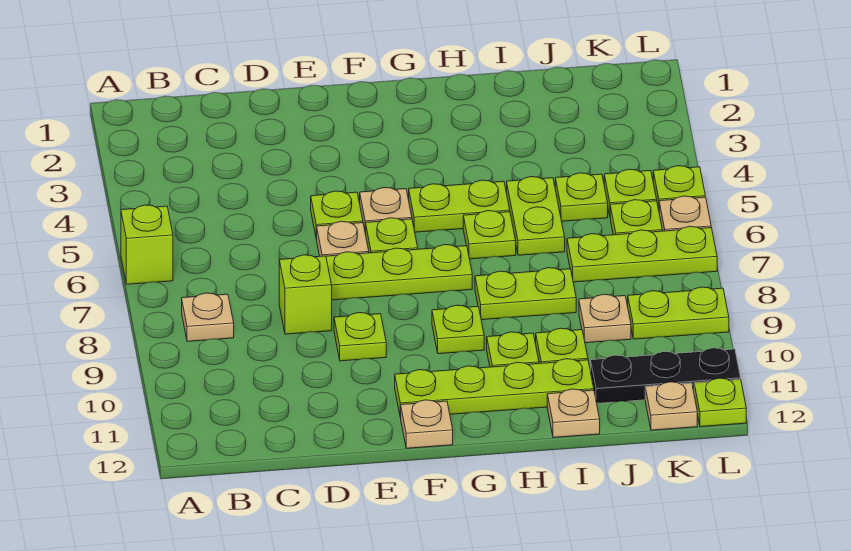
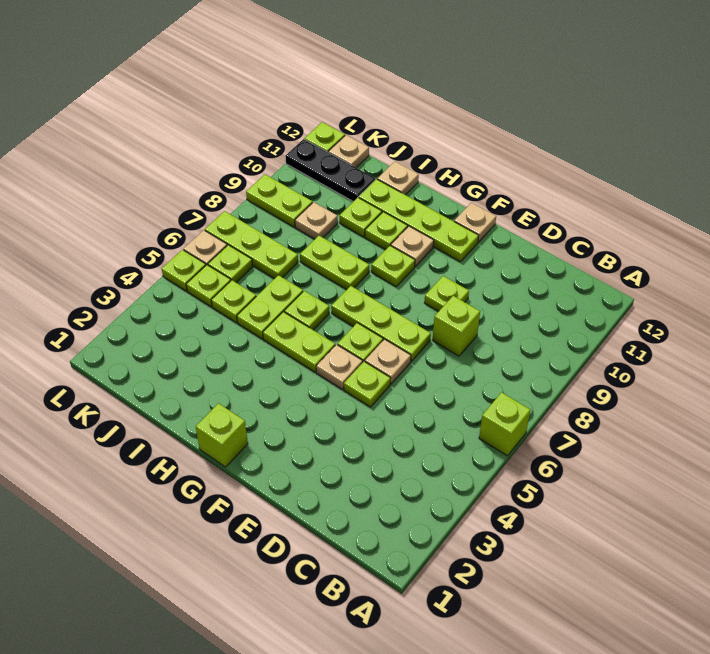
tan 1x1 plate [182,293,234,342] -> tan 1x1 plate moved to [391,226,434,266]
none -> lime 1x1 brick [196,403,248,467]

